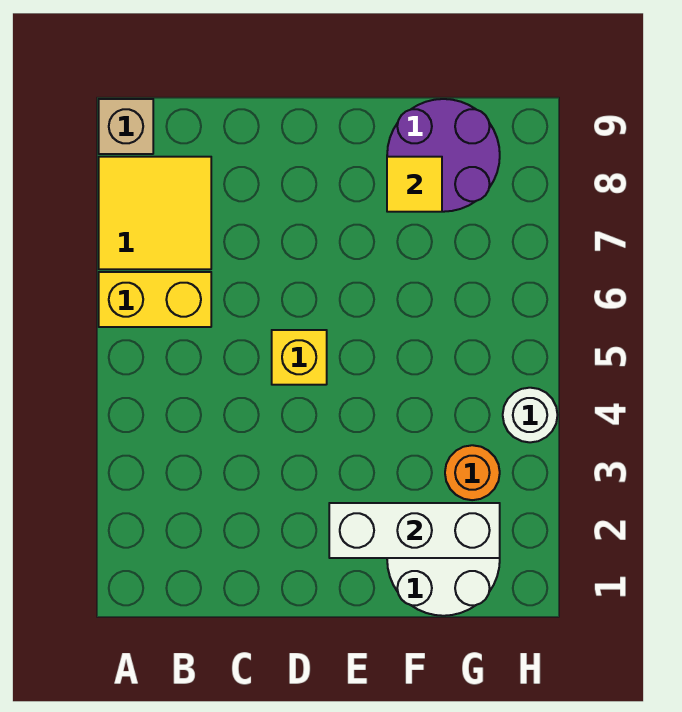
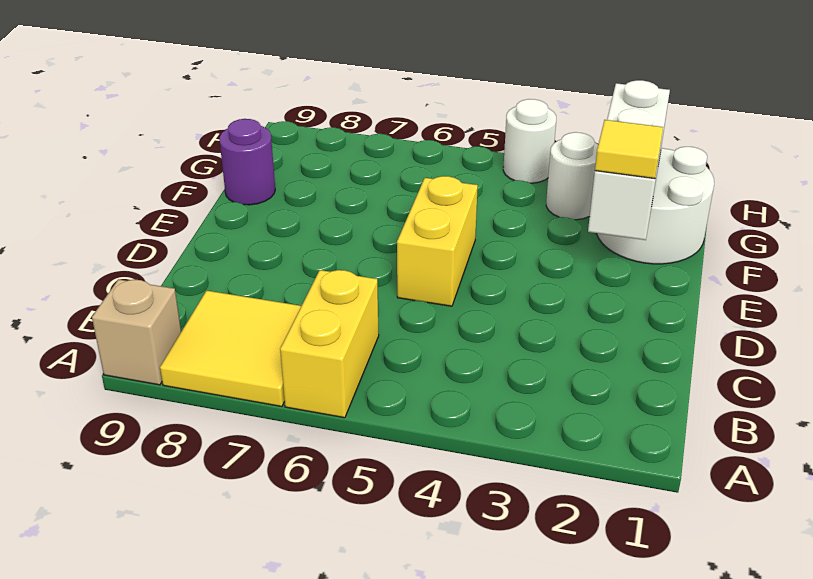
yellow 1x1 brick [272,330,327,385] -> yellow 1x2 brick [397,176,478,306]
purple 2x2 round brick [387,99,500,212] -> purple 1x1 round brick [219,119,275,205]
yellow 1x1 tile [387,157,442,212] -> yellow 1x1 tile moved to [595,120,663,179]
orange 1x1 round brick [445,445,500,500] -> white 1x1 round brick [546,132,598,220]

